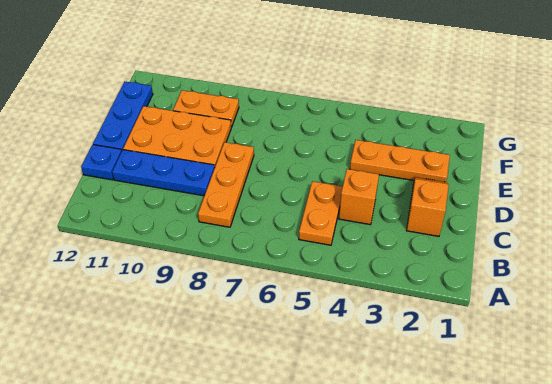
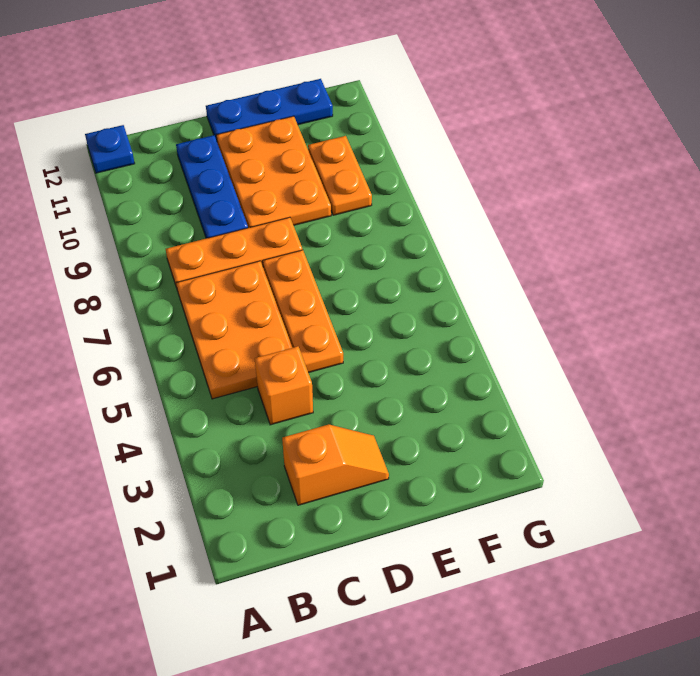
orange 1x2 plate [299,181,343,245] -> orange 2x3 plate [176,261,292,399]
blue 1x1 plate [81,145,122,180] -> blue 1x1 plate moved to [85,125,135,173]
orange 1x3 plate [350,140,450,182] -> orange 1x3 plate moved to [263,250,343,373]

